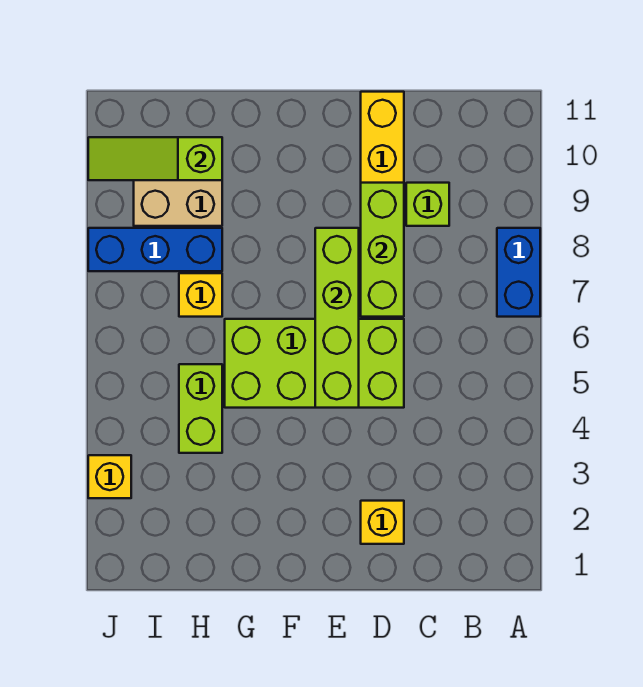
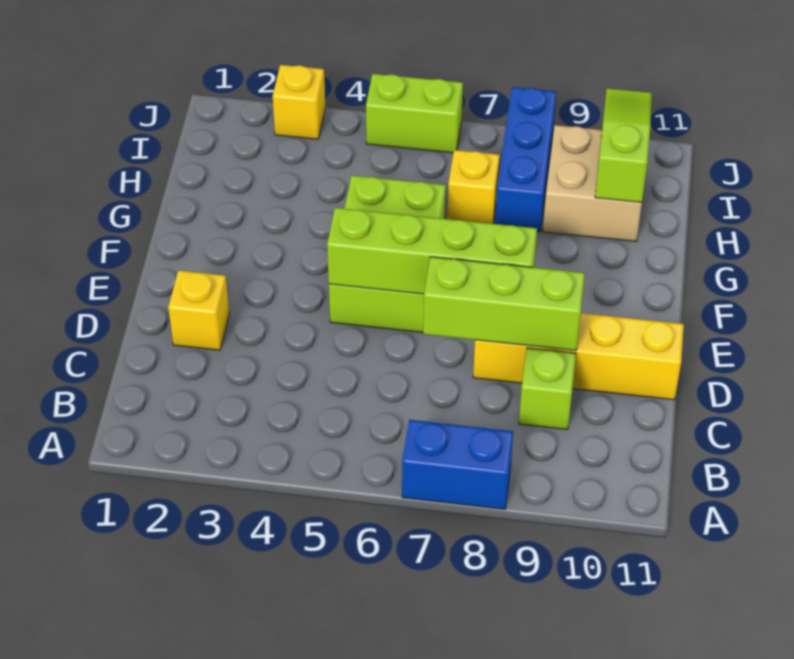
lime 2x4 brick [225,319,404,408] -> lime 2x3 brick [329,175,446,332]
lime 1x2 brick [179,364,222,453] -> lime 1x2 brick moved to [366,74,463,153]

